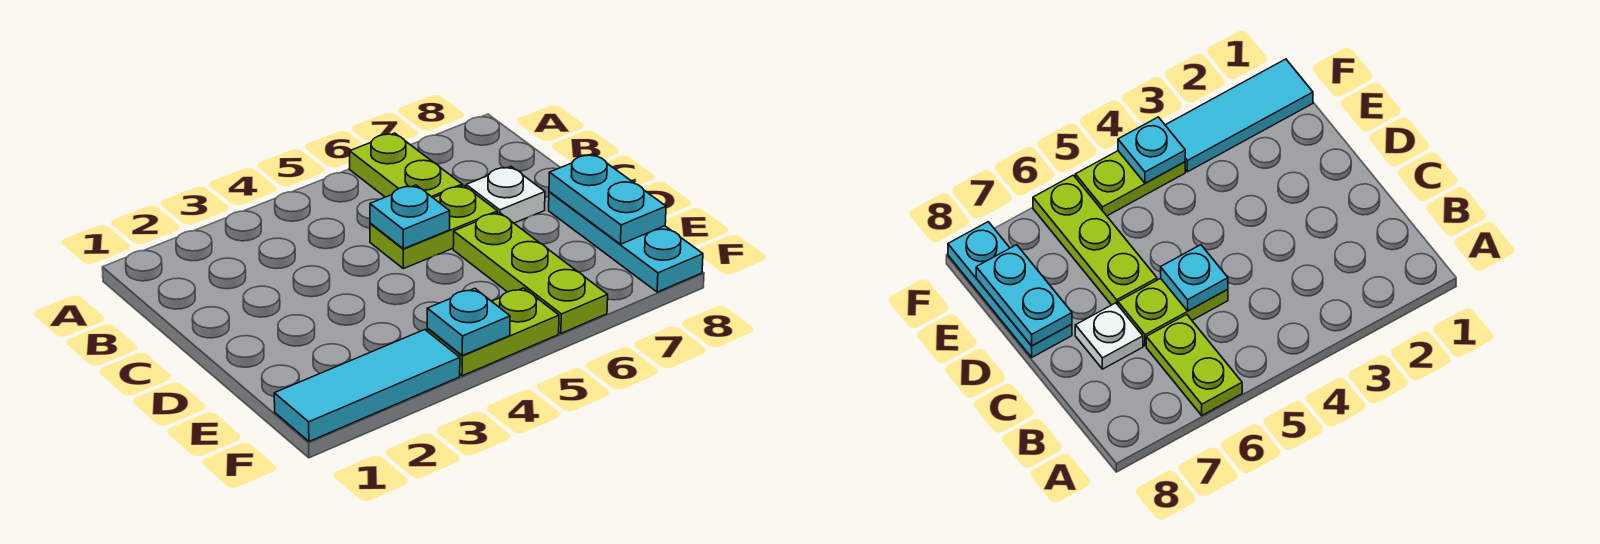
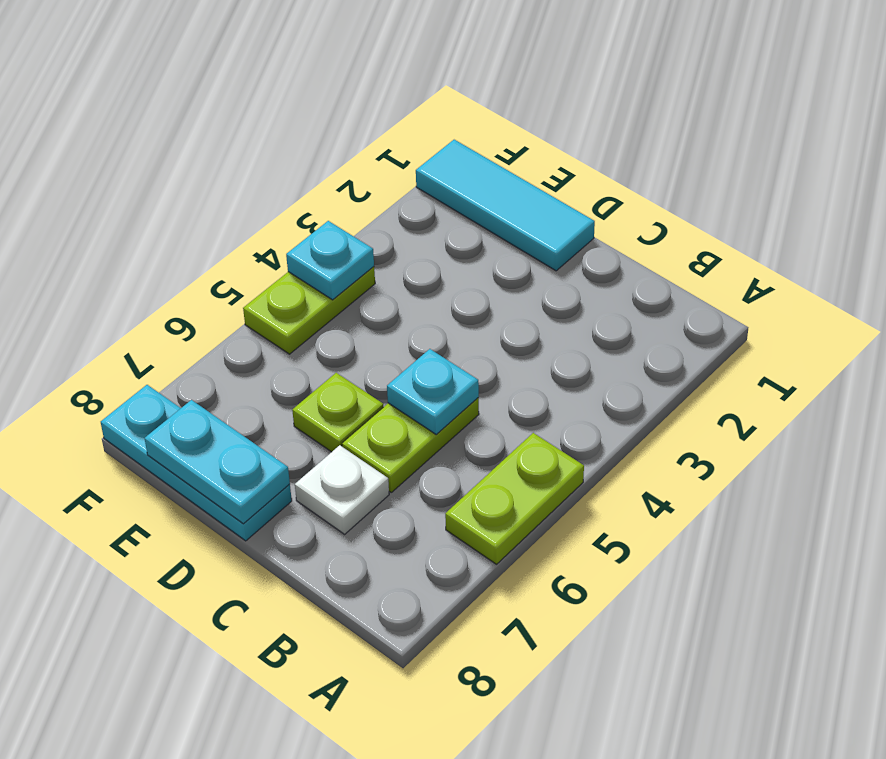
lime 1x2 plate [350,133,462,198] -> lime 1x2 plate turned to [445,433,584,564]
lime 1x3 plate [453,212,608,333] -> lime 1x1 plate [292,373,383,452]
cyan 1x3 tile [274,330,460,441] -> cyan 1x3 tile turned to [416,140,595,271]

